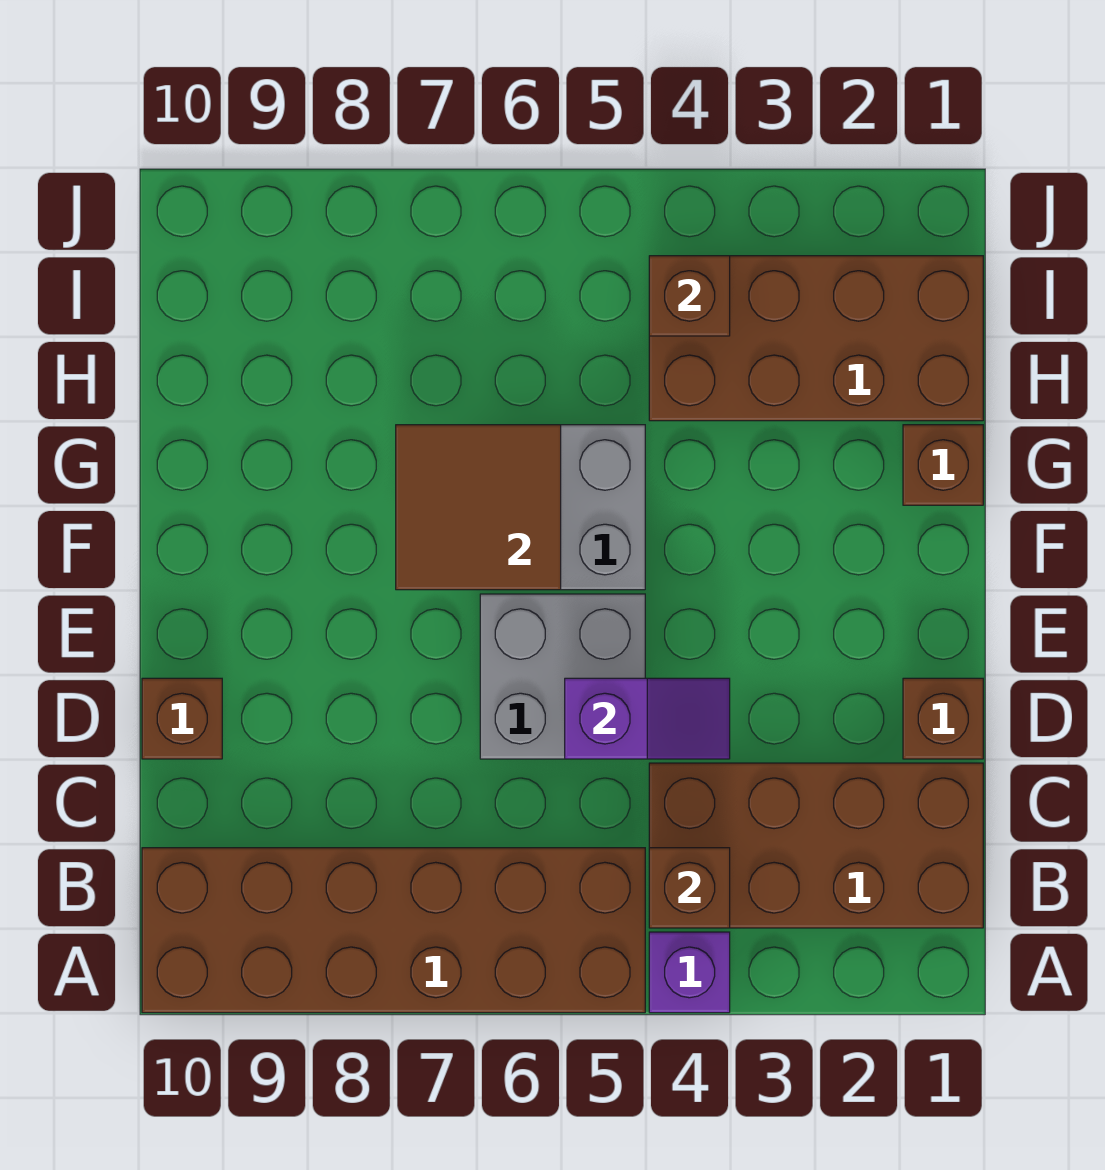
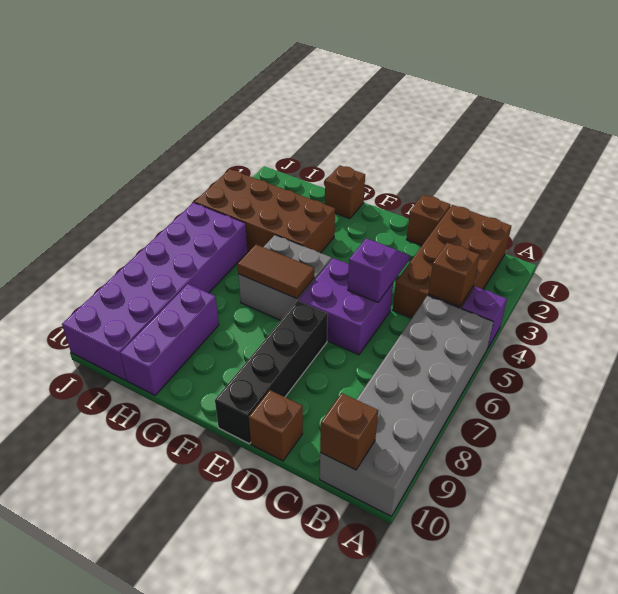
brown 2x6 brick [142,848,645,1013] -> grey 2x6 brick [320,296,493,516]
grey 2x2 brick [480,594,645,759] -> purple 2x2 brick [298,258,393,355]
none -> black 1x4 brick [215,301,328,444]
brown 2x2 tile [396,425,561,590] -> brown 1x2 tile [237,244,314,299]
brown 2x4 brick [649,256,983,421] -> brown 2x4 brick turned to [194,169,335,253]
none -> purple 1x3 brick [120,284,219,395]
brown 1x1 brick [649,256,730,336] -> brown 1x1 brick moved to [320,393,378,470]
none -> purple 2x6 brick [62,203,248,380]

